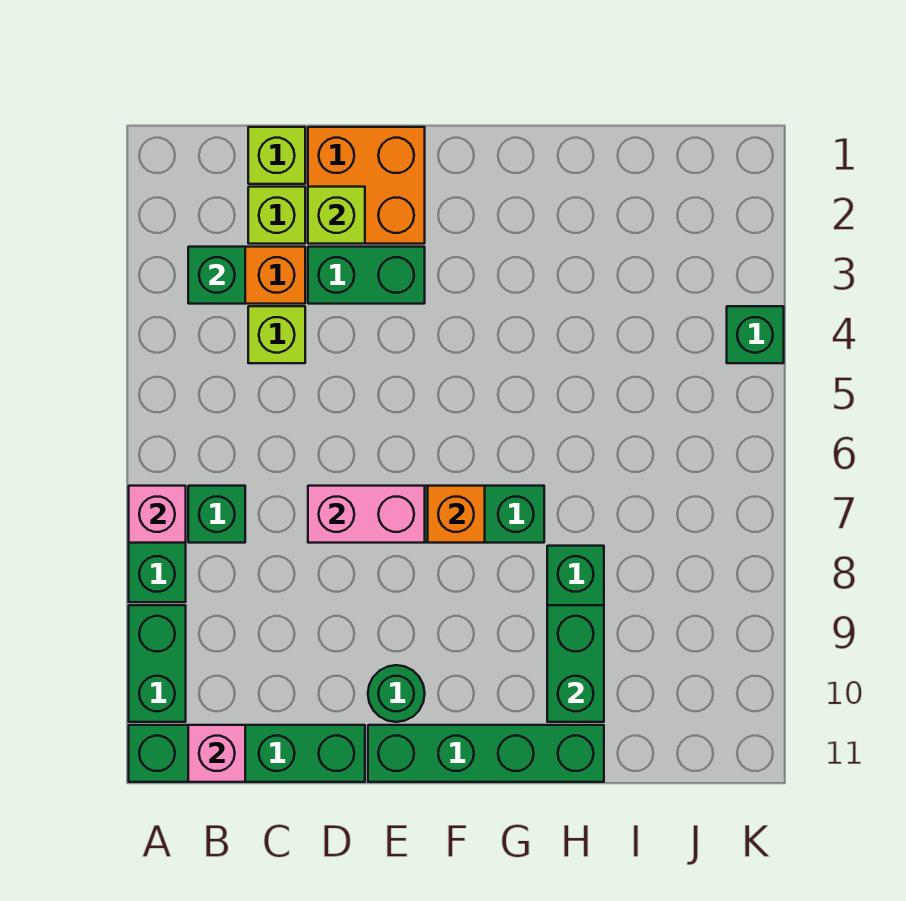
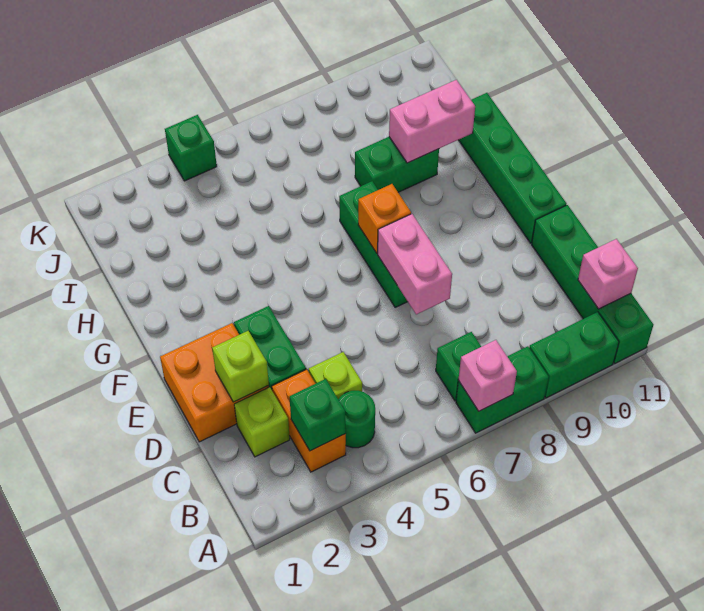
lime 1x1 brick [248,127,305,184] -> none
green 1x1 round brick [368,665,425,722] -> green 1x1 round brick moved to [338,391,375,448]
green 1x2 brick [547,605,604,722] -> pink 1x2 brick [389,80,475,163]

